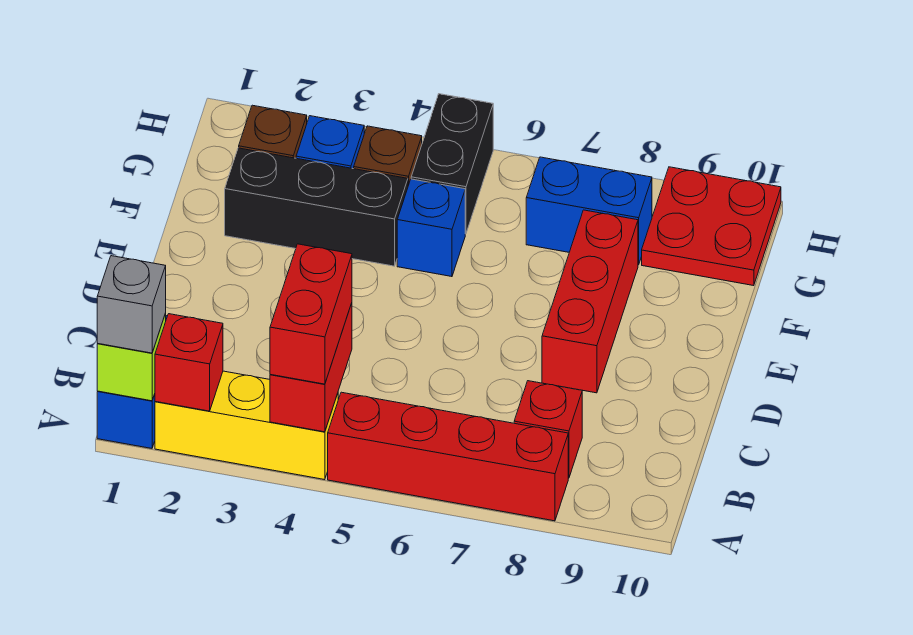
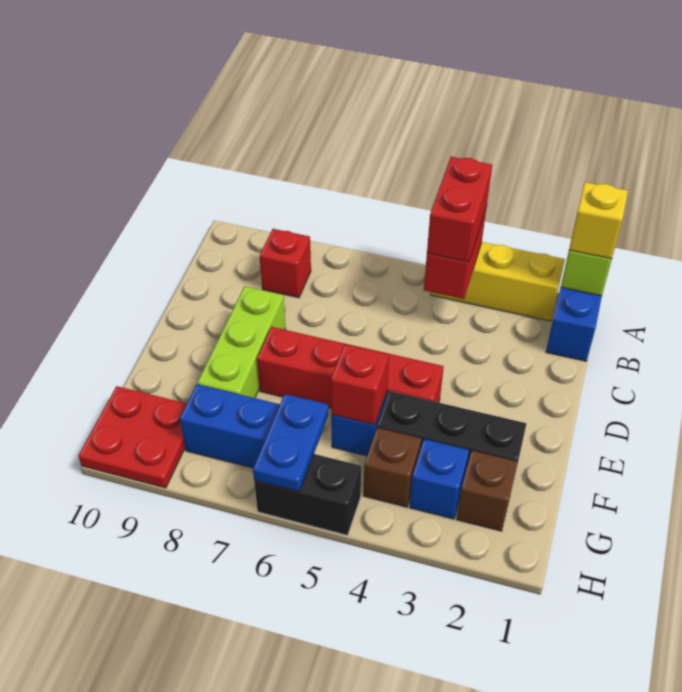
grey 1x1 brick [97,256,166,353] -> yellow 1x1 brick [569,182,628,259]
red 1x1 brick [155,314,223,411] -> red 1x1 brick moved to [331,345,389,425]
red 1x4 brick [328,392,568,521] -> red 1x4 brick moved to [257,327,444,408]
red 1x3 brick [542,210,638,393] -> lime 1x3 brick [197,286,286,398]
black 1x2 brick [411,94,493,234] -> black 1x2 brick turned to [254,454,361,535]
none -> blue 1x2 plate [253,394,328,492]

